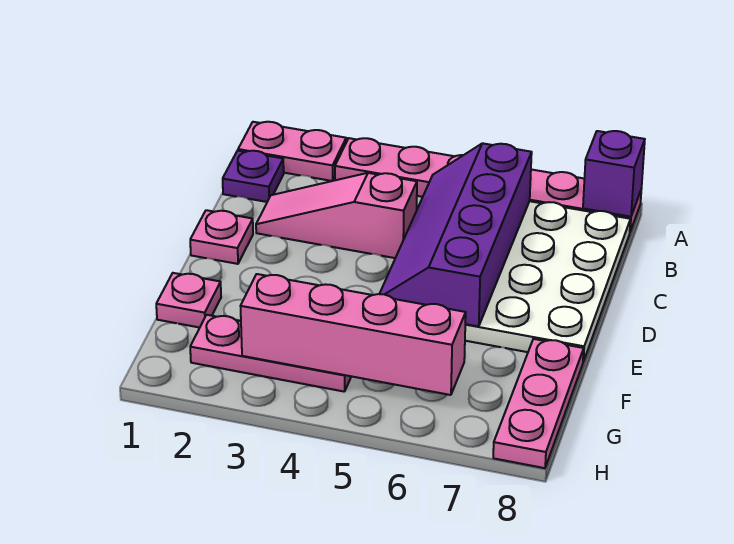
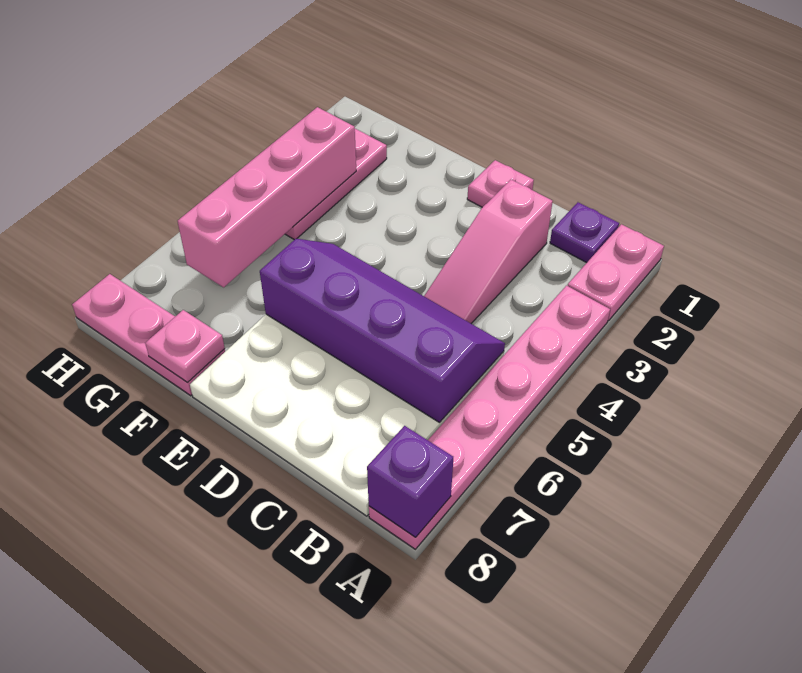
pink 1x3 slope [256,173,417,258] -> pink 1x3 slope turned to [424,180,553,323]
pink 1x1 plate [156,273,221,328] -> pink 1x1 plate moved to [145,310,225,382]

